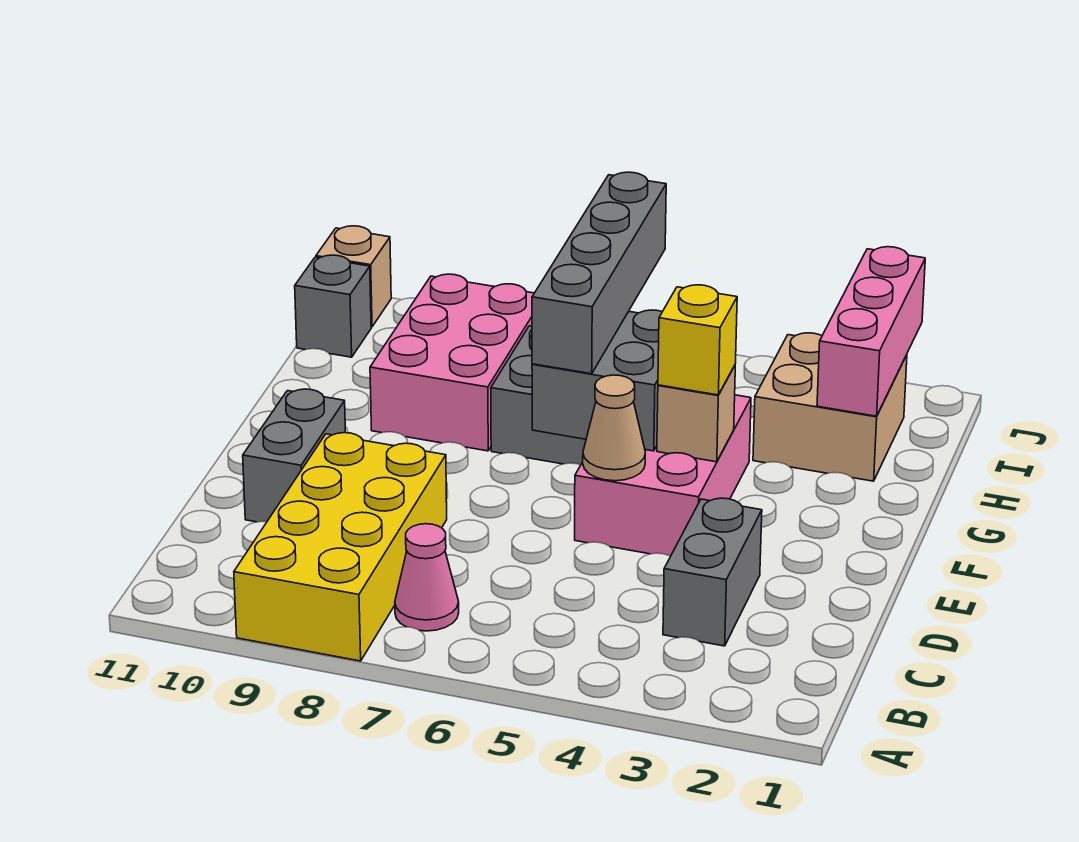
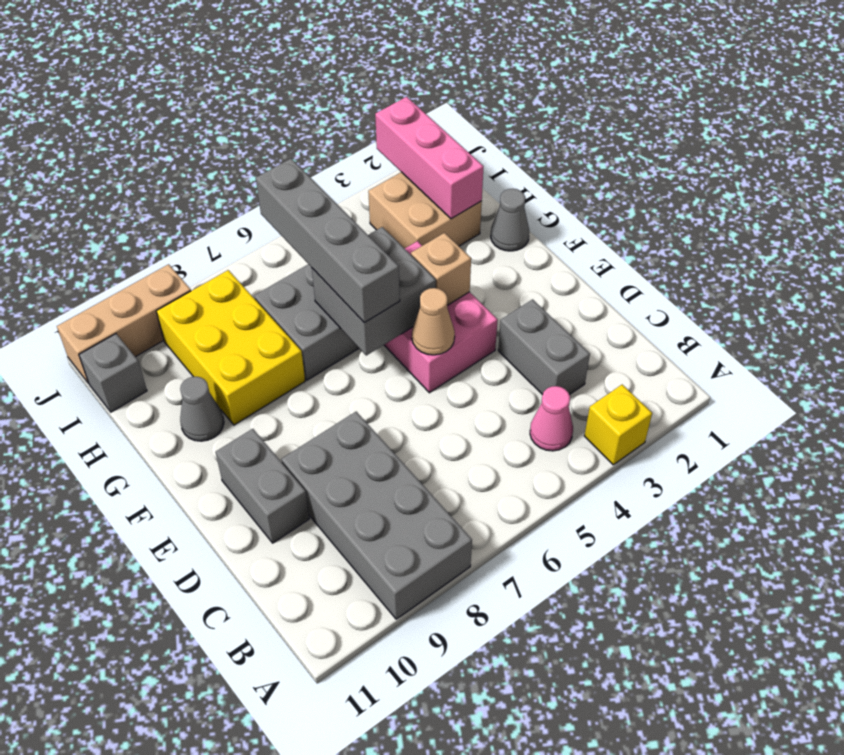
yellow 2x4 brick [234,433,447,661] -> grey 2x4 brick [281,412,472,619]
pink 1x1 cone [395,524,459,631] -> pink 1x1 cone moved to [530,386,573,451]
yellow 1x1 brick [658,285,737,395] -> yellow 1x1 brick moved to [584,385,652,465]
none -> grey 1x1 cone [491,189,529,251]
pink 2x3 brick [370,274,534,451] -> yellow 2x3 brick [156,270,305,425]
none -> grey 1x1 cone [180,377,224,441]
tan 1x1 brick [316,226,391,327] -> tan 1x3 brick [57,264,191,384]

